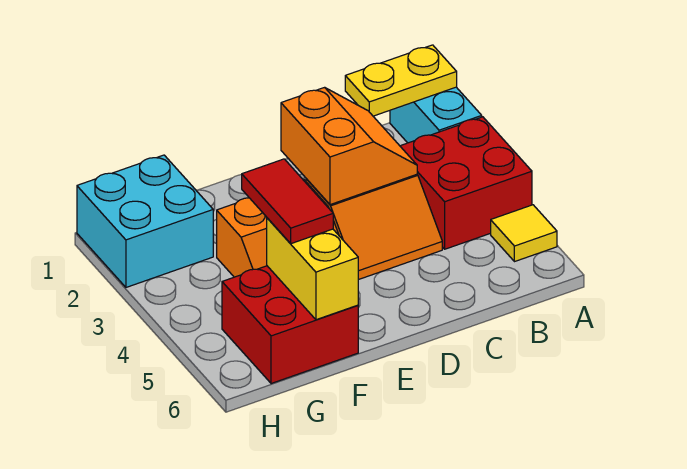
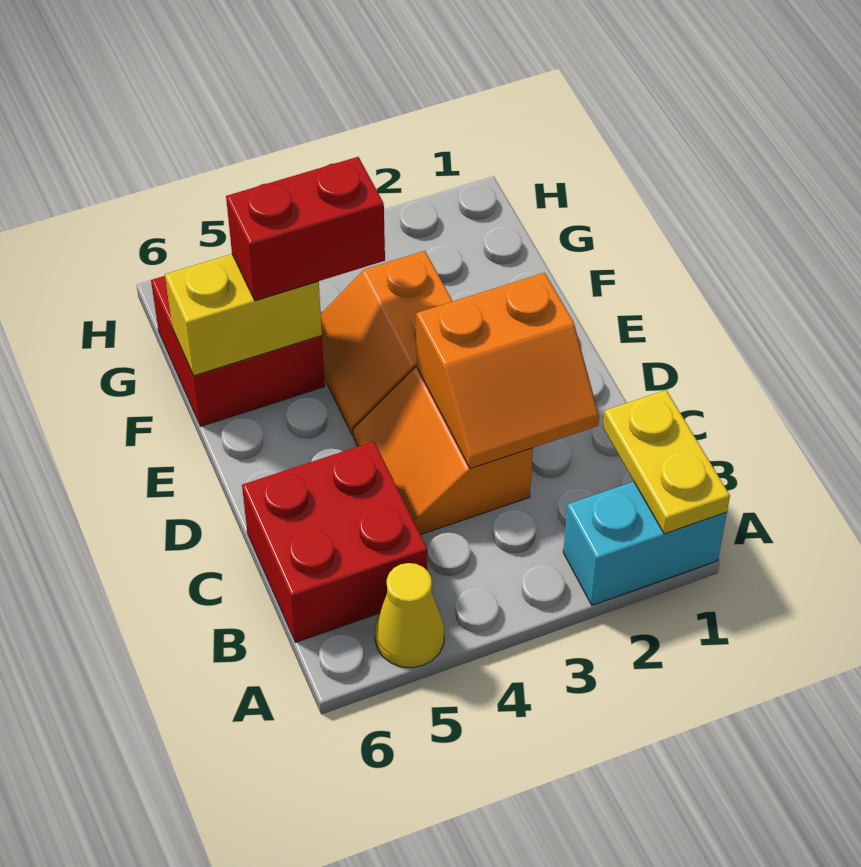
red 2x2 brick [400,117,532,249] -> red 2x2 brick moved to [242,441,427,642]
yellow 1x1 tile [491,205,557,262] -> yellow 1x1 cone [375,563,444,668]
red 1x2 tile [242,159,333,244] -> red 1x2 brick [226,157,385,301]
cyan 2x2 brick [77,155,213,287] -> none

